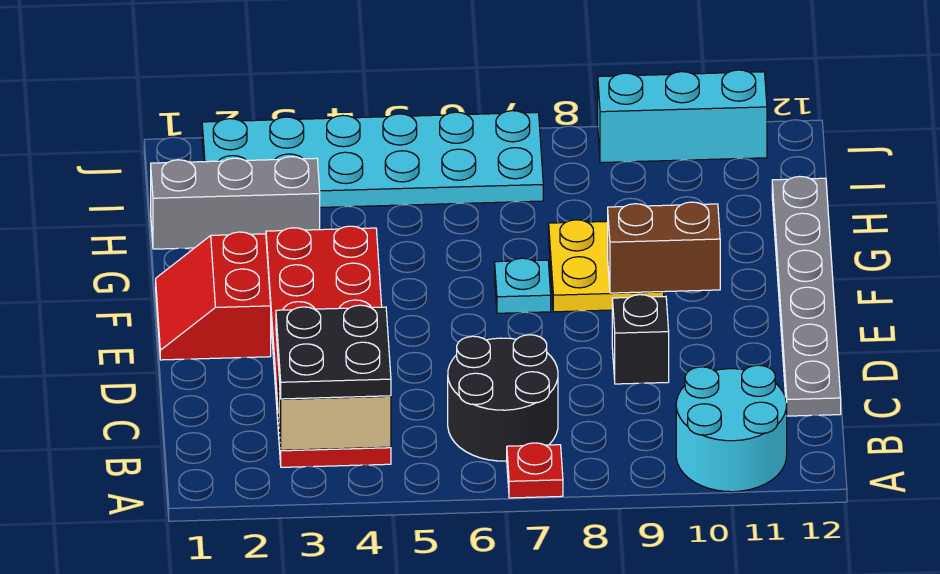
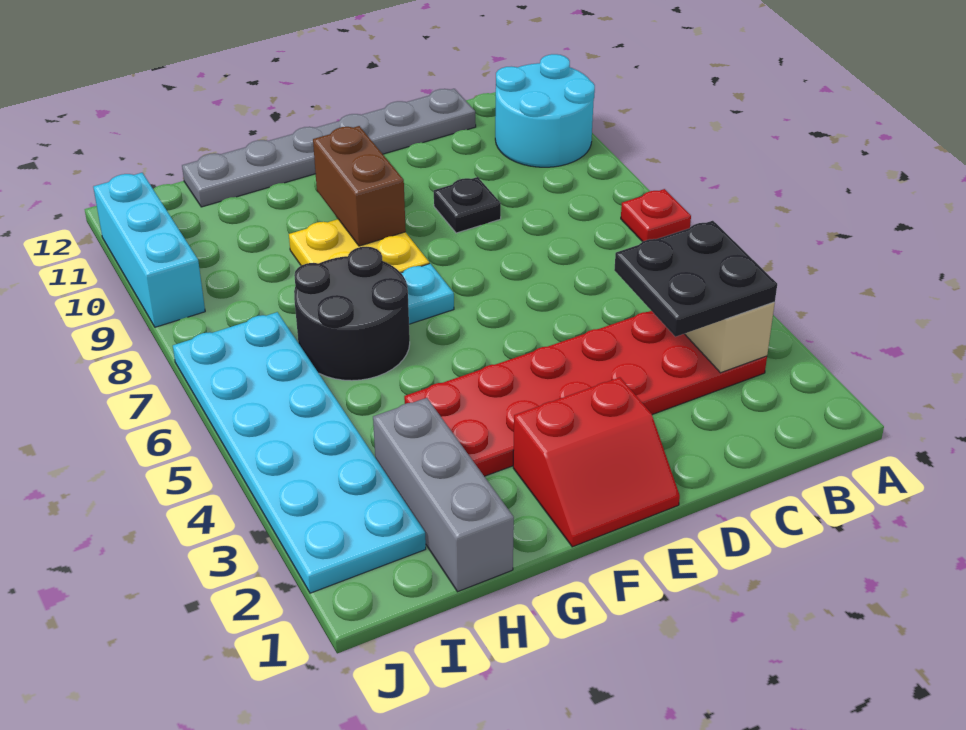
black 2x2 round brick [448,335,558,461] -> black 2x2 round brick moved to [294,247,410,381]
black 1x1 brick [612,295,669,384] -> black 1x1 plate [434,177,501,233]

